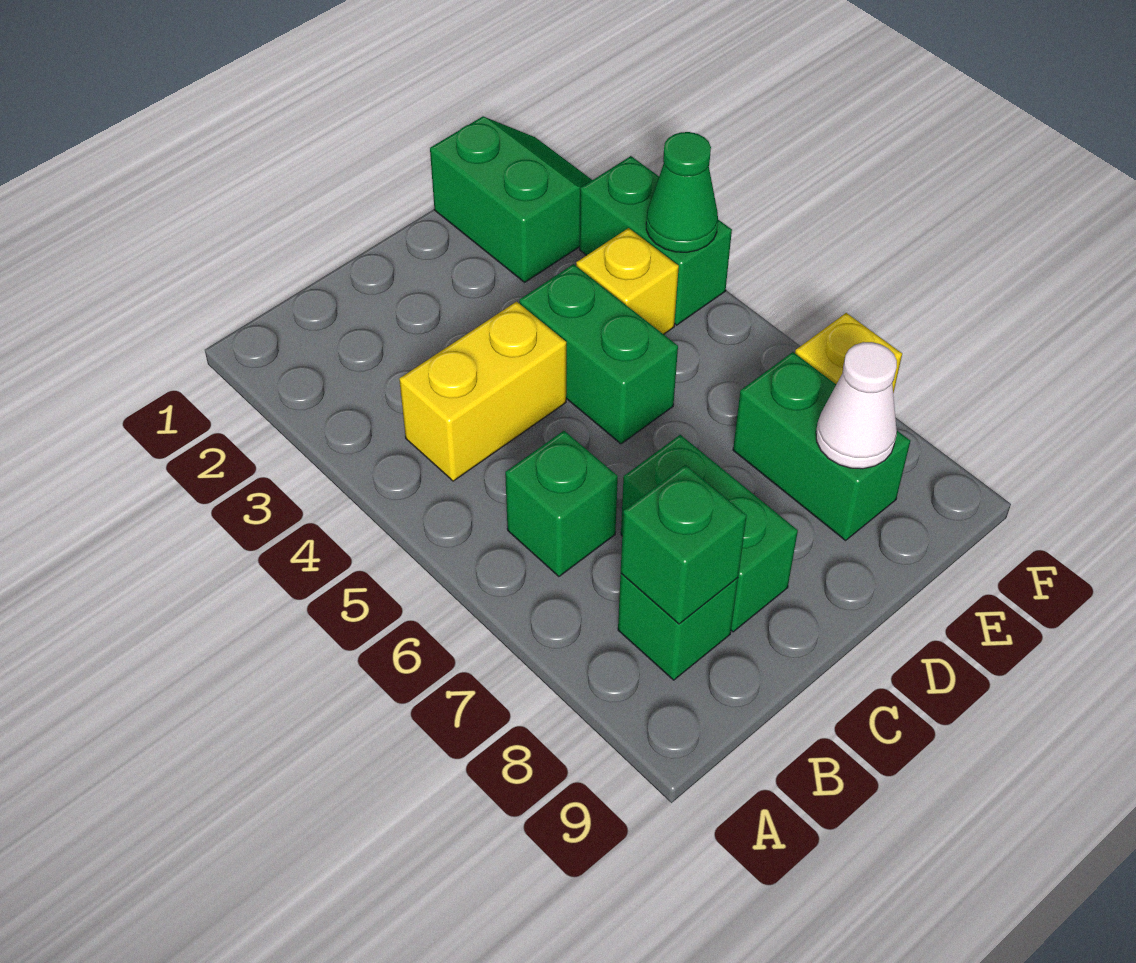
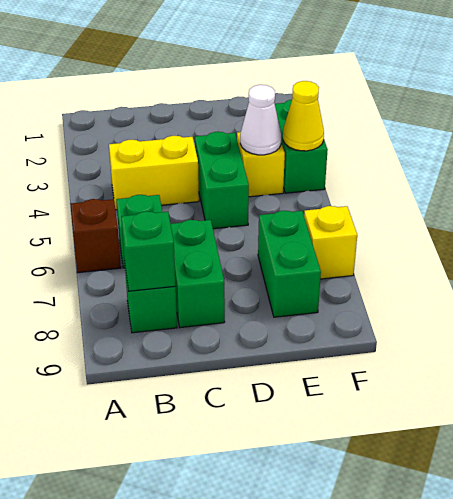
none -> brown 1x1 brick [70,199,121,273]
green 2x2 slope [430,117,592,282] -> none
white 1x1 cone [816,342,897,469] -> white 1x1 cone moved to [240,85,281,155]
green 1x1 cone [646,132,718,252] -> yellow 1x1 cone [283,81,324,151]

